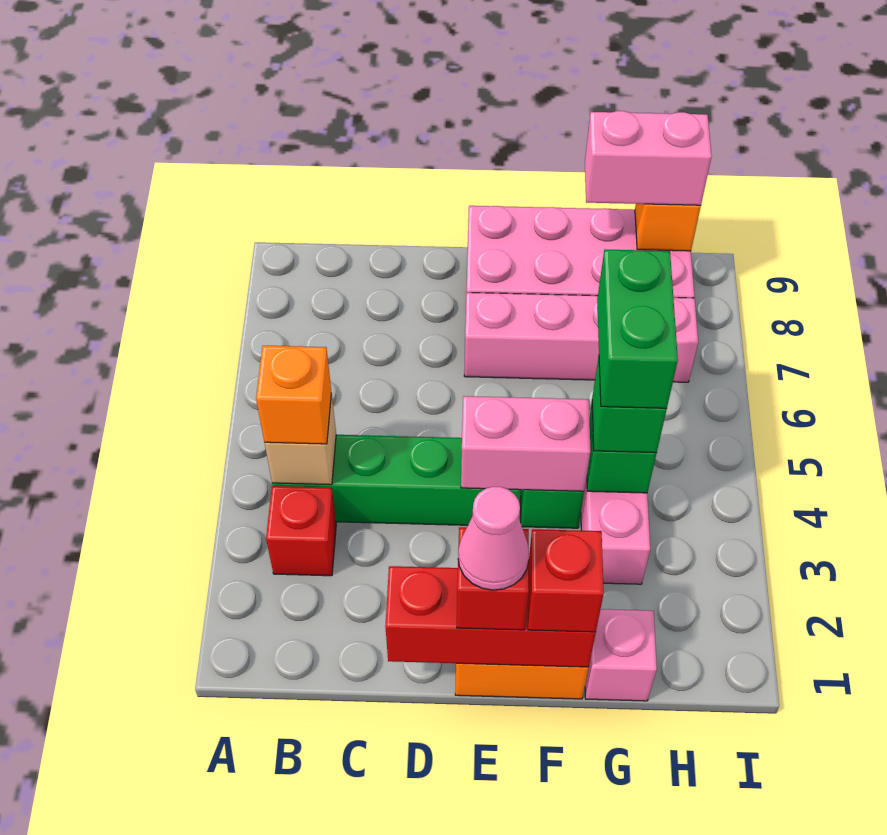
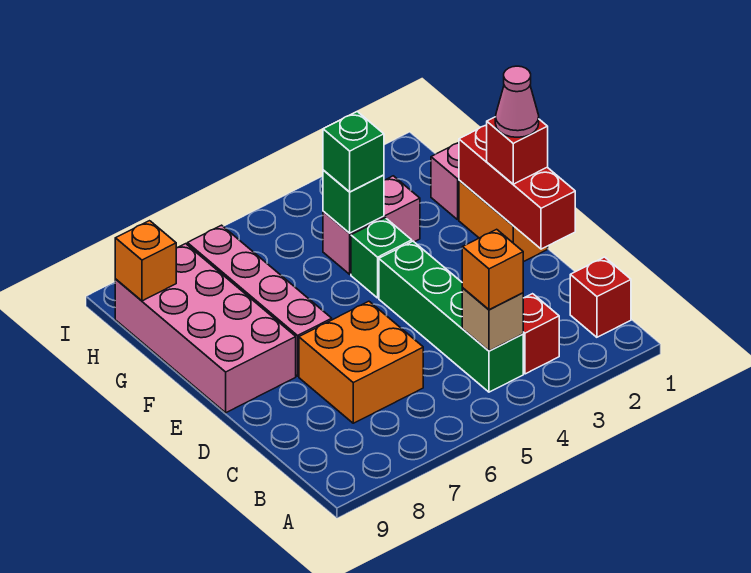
none -> orange 2x2 brick [299,301,423,423]
pink 1x2 brick [461,396,590,491] -> none
red 1x1 brick [528,529,604,632] -> red 1x1 brick moved to [570,257,631,337]
green 1x2 brick [597,250,678,409] -> none
pink 1x2 brick [585,111,712,205] -> none

